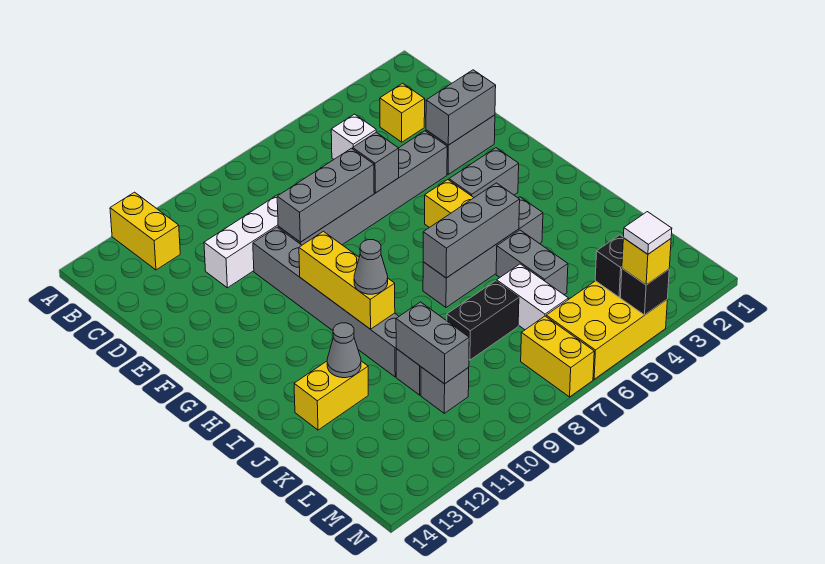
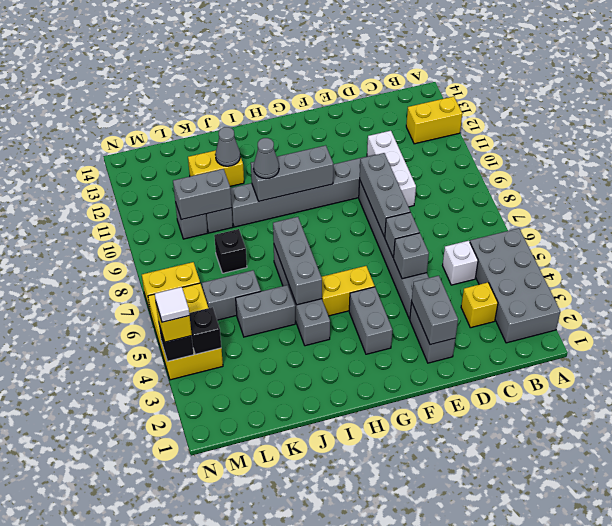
none -> grey 2x4 brick [470,228,560,343]
none -> grey 1x1 brick [394,233,429,279]
yellow 1x3 brick [299,231,395,329] -> grey 1x3 brick [251,145,333,201]
yellow 1x2 brick [294,361,368,430] -> yellow 1x2 brick turned to [188,150,244,186]
white 1x2 brick [497,264,568,330] -> grey 1x2 brick [202,270,261,320]
black 1x2 brick [447,281,519,360] -> black 1x1 brick [214,229,247,273]

